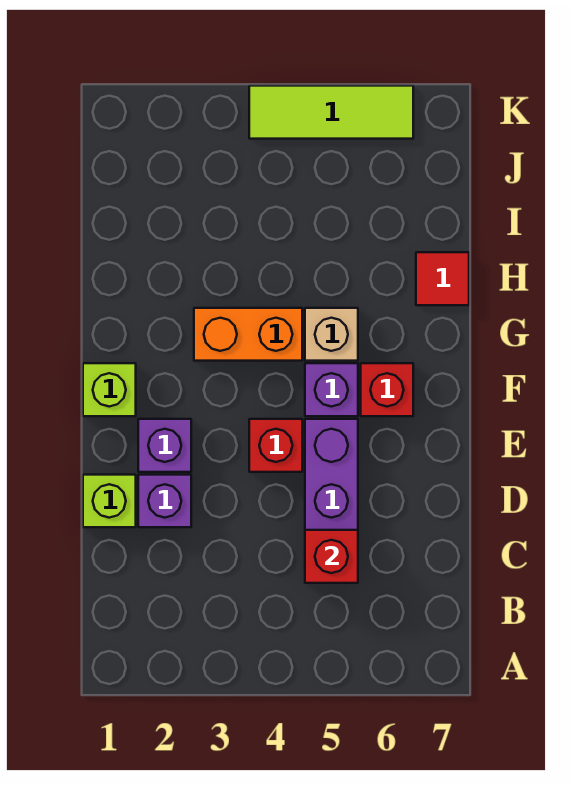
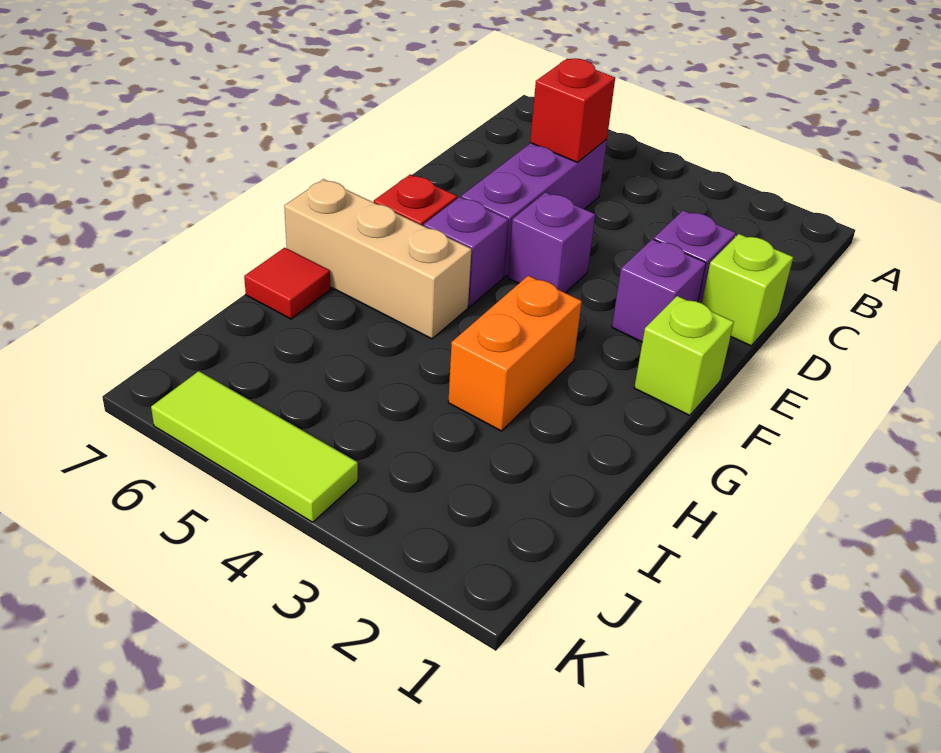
red 1x1 brick [249,419,302,472] -> purple 1x1 brick [508,192,595,293]
orange 1x2 brick [194,308,302,361] -> orange 1x2 brick turned to [448,276,582,431]
tan 1x1 brick [305,308,358,361] -> tan 1x3 brick [284,179,471,339]

